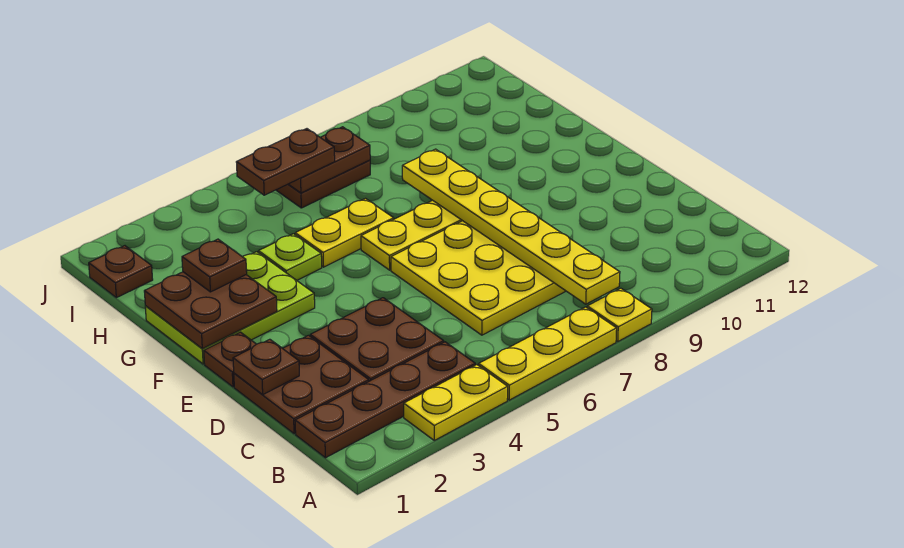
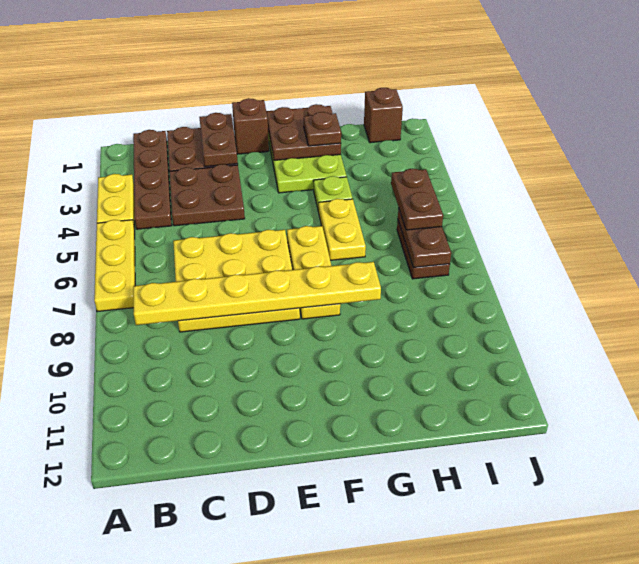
yellow 1x1 plate [587,288,652,341] -> none
brown 1x1 plate [233,339,299,394] -> brown 1x2 plate [199,113,238,167]
brown 1x1 plate [204,332,256,387] -> brown 1x1 brick [232,98,269,154]
brown 1x1 plate [89,246,153,298] -> brown 1x1 brick [364,88,403,143]

